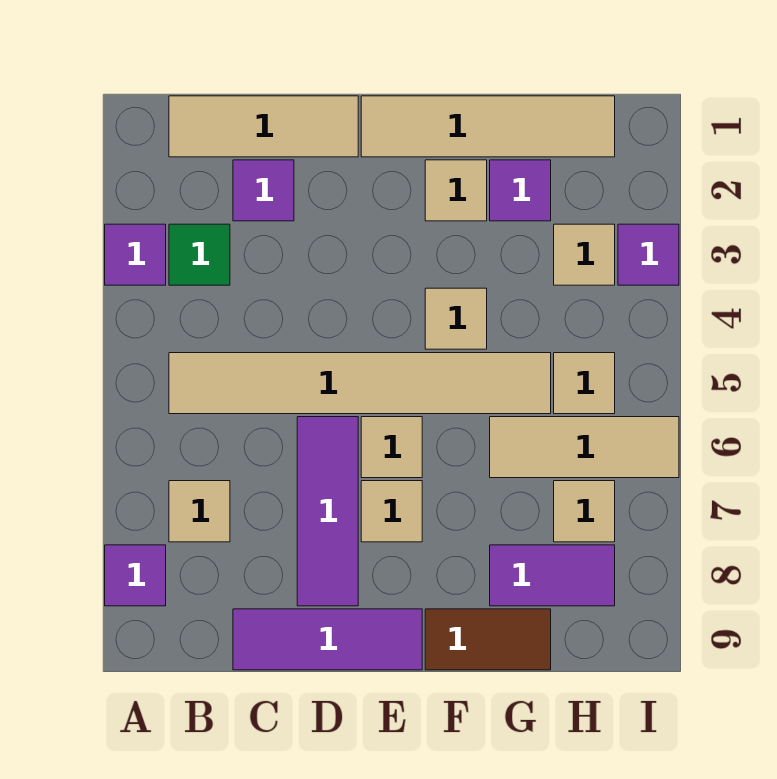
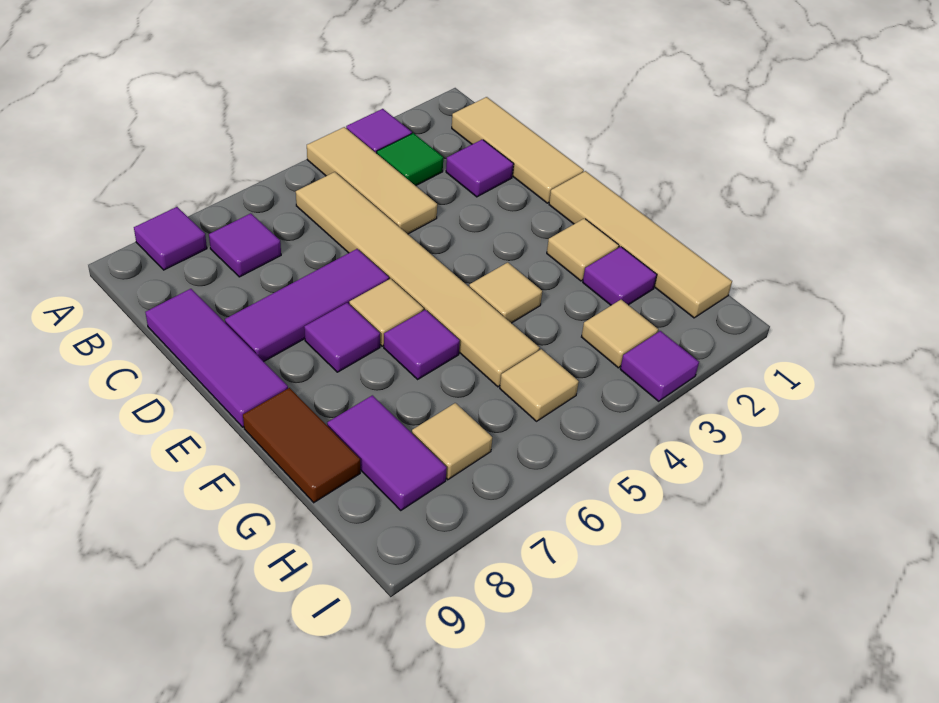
tan 1x1 tile [169,481,230,542] -> purple 1x1 tile [209,213,281,277]
tan 1x1 tile [361,481,422,542] -> purple 1x1 tile [304,303,380,372]
none -> purple 1x1 tile [384,310,460,379]
tan 1x3 tile [490,417,679,478] -> tan 1x3 tile moved to [307,127,437,234]

